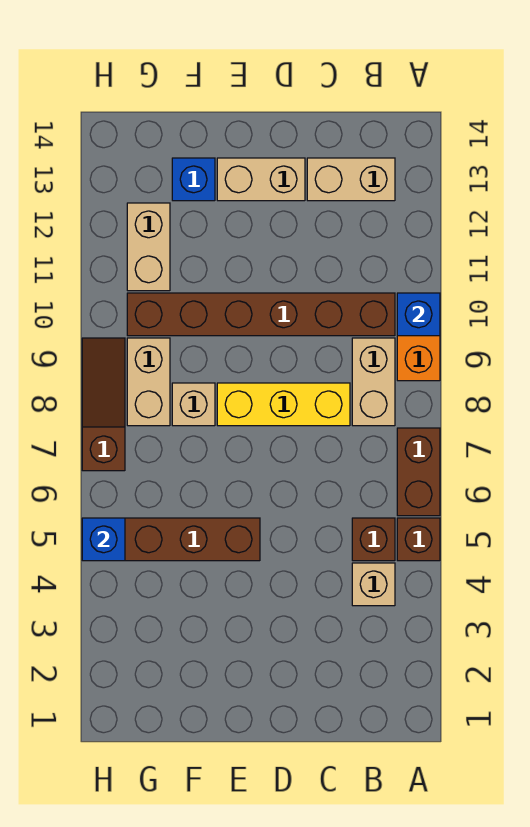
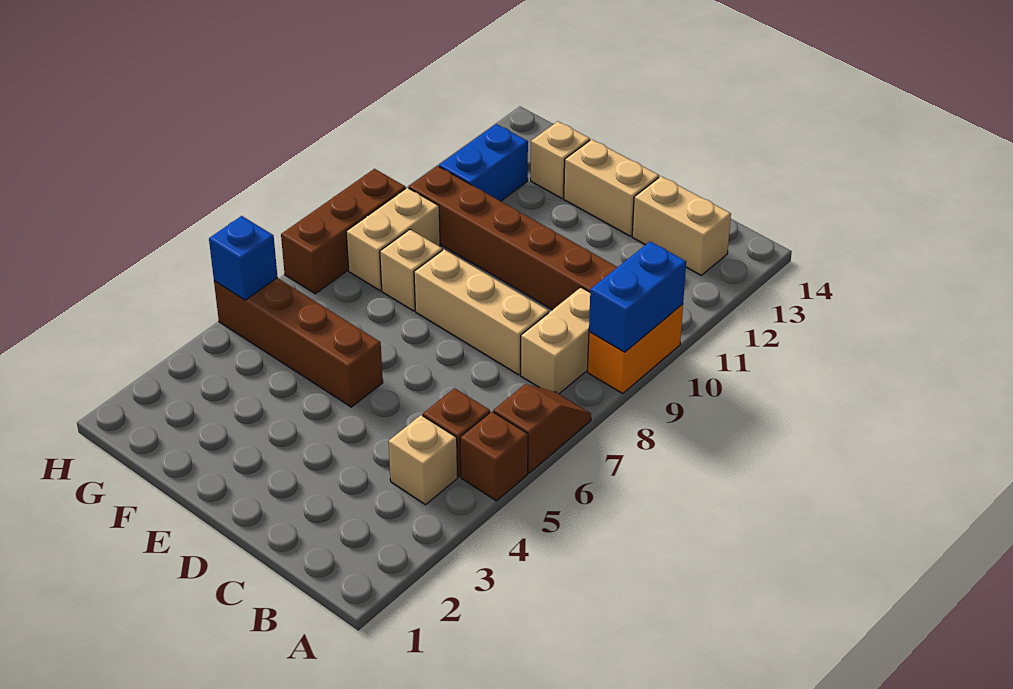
brown 1x2 brick [397,428,440,516] -> brown 1x2 slope [493,384,591,473]
blue 1x1 brick [397,293,440,336] -> blue 1x2 brick [589,242,686,352]
yellow 1x3 brick [217,383,350,426] -> tan 1x3 brick [414,249,549,375]
blue 1x1 brick [172,158,215,201] -> tan 1x1 brick [531,121,590,198]
tan 1x2 brick [127,203,170,291] -> blue 1x2 brick [439,124,528,201]
brown 1x3 slope [82,338,125,471] -> brown 1x3 brick [281,169,406,294]

